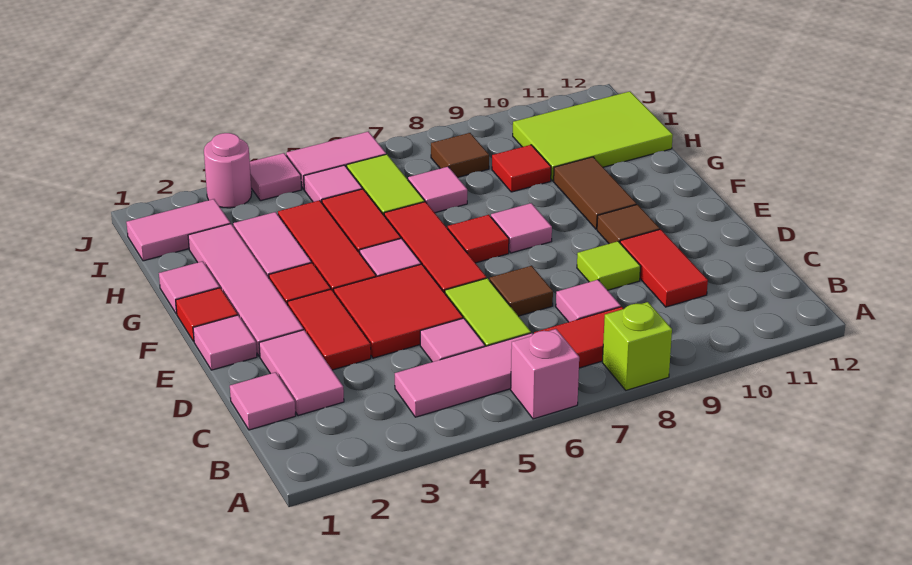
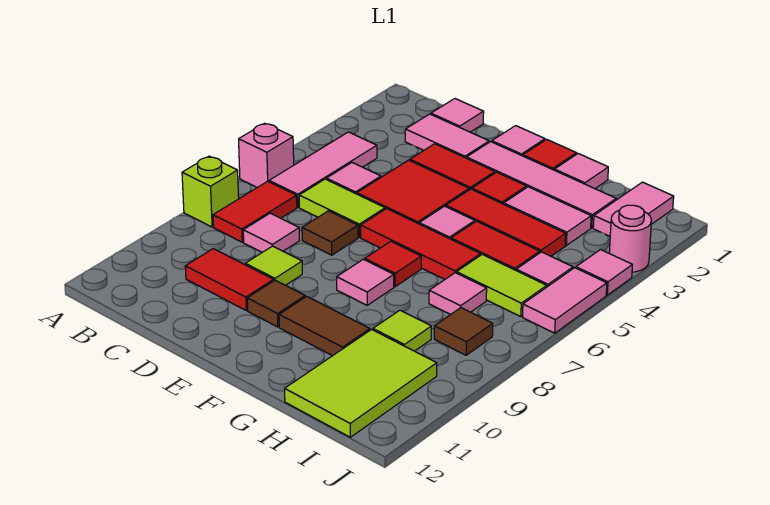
red 1x1 tile [492,145,551,192] -> lime 1x1 tile [373,310,431,351]

